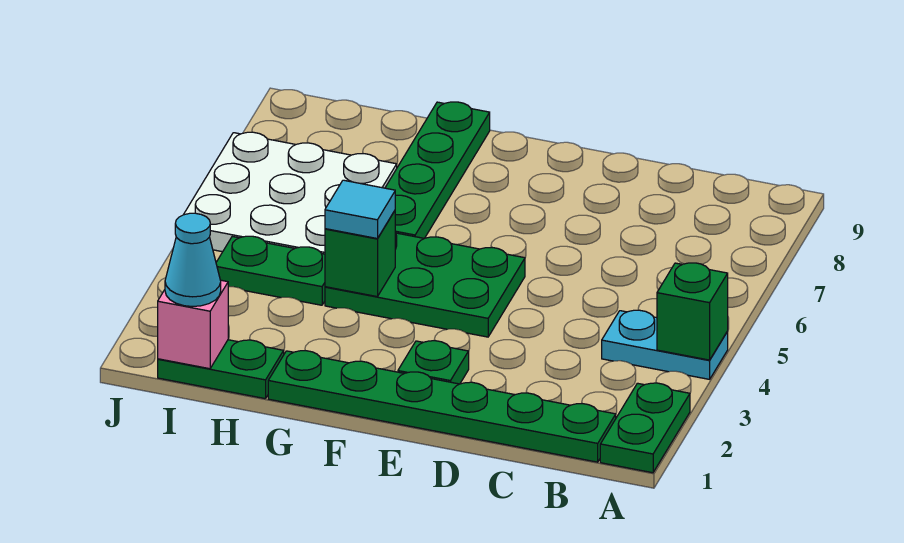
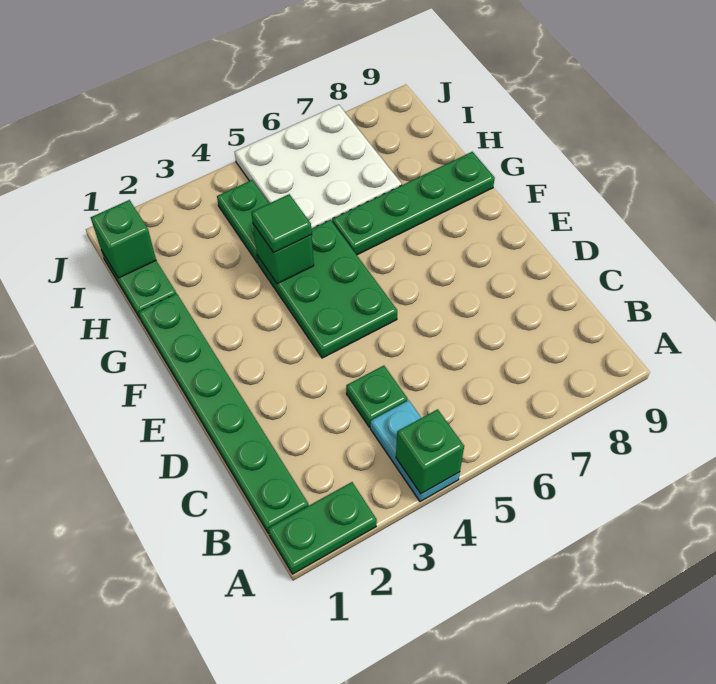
green 1x1 plate [398,341,469,384] -> green 1x1 plate moved to [346,366,408,427]
cyan 1x1 tile [325,180,395,239] -> green 1x1 tile [251,194,312,252]
pink 1x1 brick [158,280,228,369] -> green 1x1 brick [91,200,156,278]
cyan 1x1 cone [165,213,221,307] -> none

